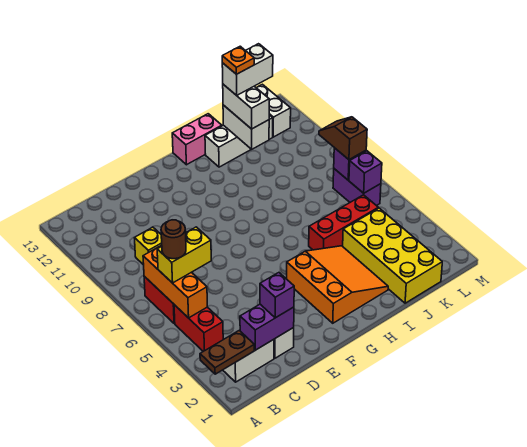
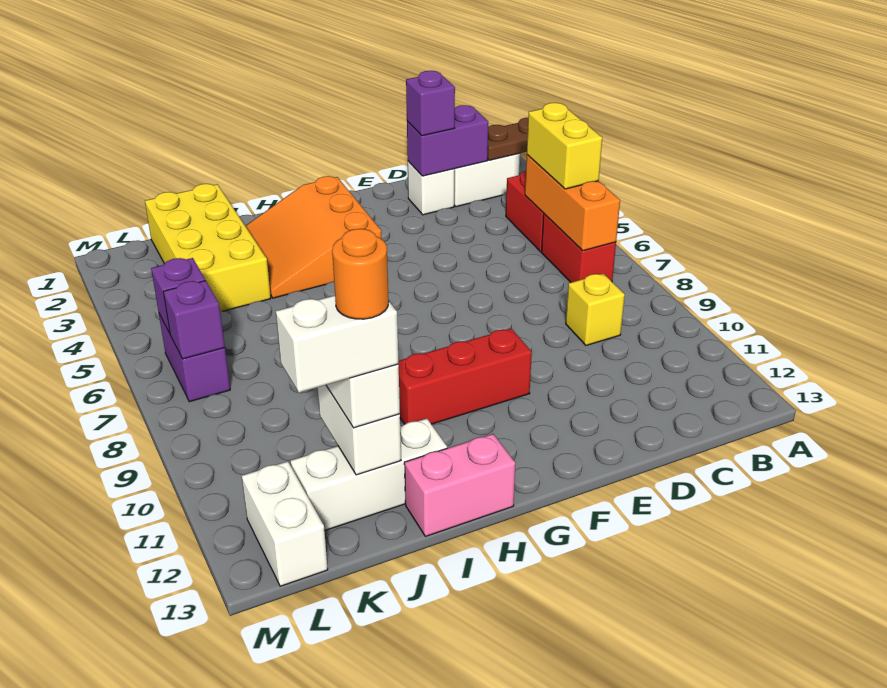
yellow 1x2 brick [157,227,211,283] -> yellow 1x2 brick turned to [527,103,602,189]
brown 1x1 round brick [161,220,186,259] -> none
red 1x3 brick [309,195,378,250] -> red 1x3 brick moved to [398,328,532,424]
orange 1x1 plate [222,46,254,74] -> orange 1x1 round brick [332,229,389,319]
brown 1x2 slope [319,117,367,160] -> none

